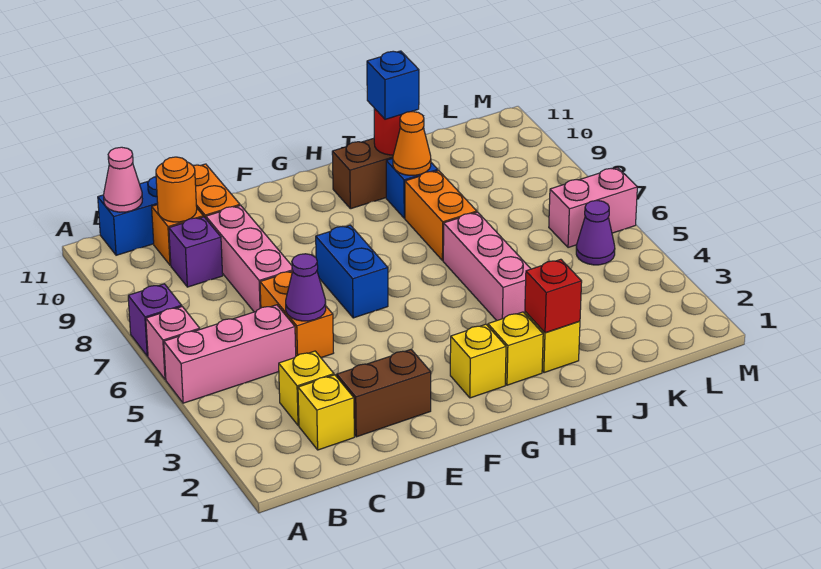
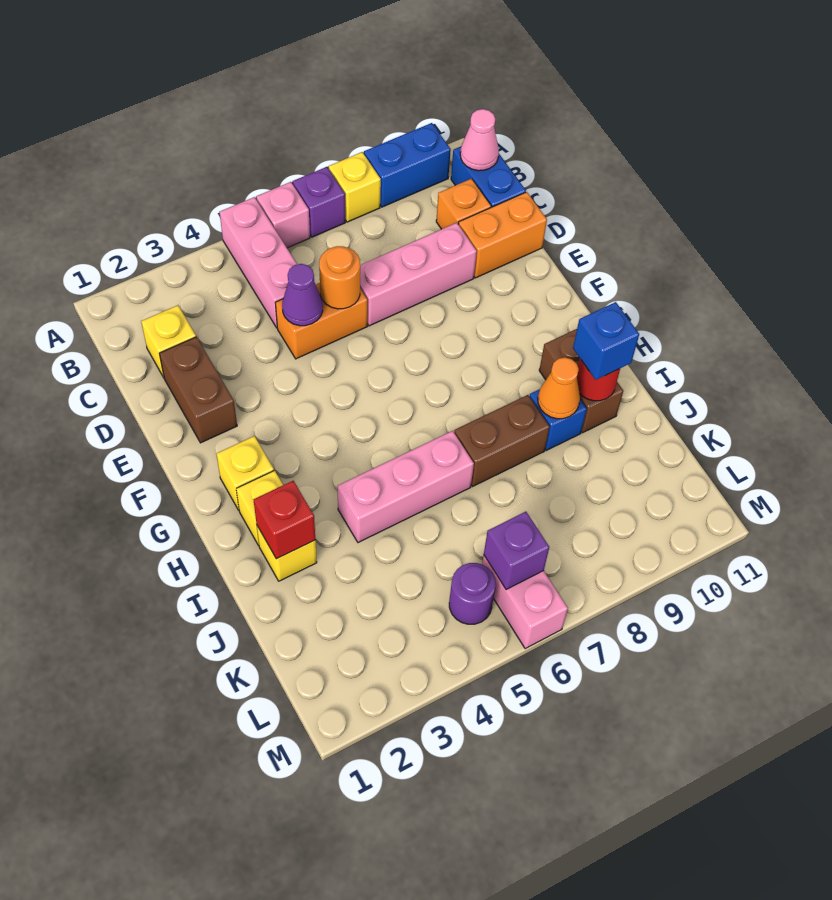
yellow 1x1 brick [279,351,334,426] -> yellow 1x1 brick moved to [329,152,381,222]
purple 1x1 brick [169,217,223,287] -> purple 1x1 brick moved to [484,512,549,590]
orange 1x1 round brick [156,157,197,222] -> orange 1x1 round brick moved to [319,246,360,309]
blue 1x2 brick [316,225,388,318] -> blue 1x2 brick moved to [364,123,451,207]
orange 1x2 brick [405,171,477,261] -> brown 1x2 brick [454,395,550,486]
purple 1x1 cone [576,200,615,265] -> purple 1x1 round brick [449,563,496,624]

